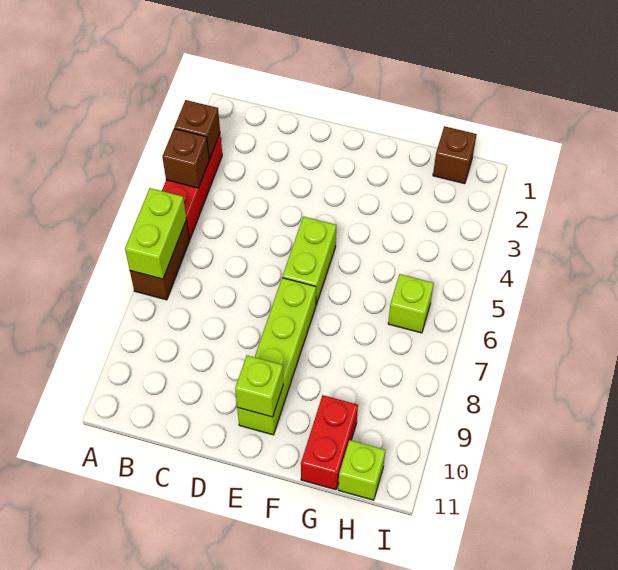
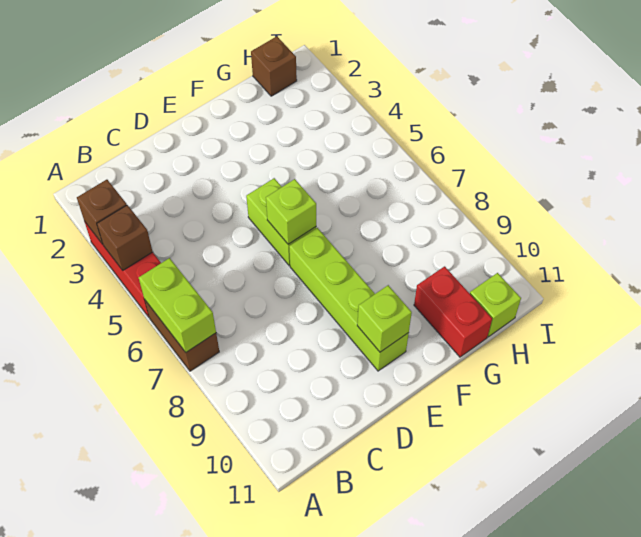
lime 1x1 brick [388,274,434,333] -> lime 1x1 brick moved to [266,179,316,244]

